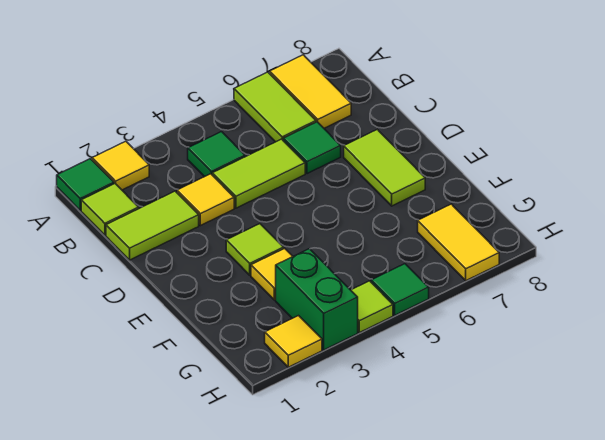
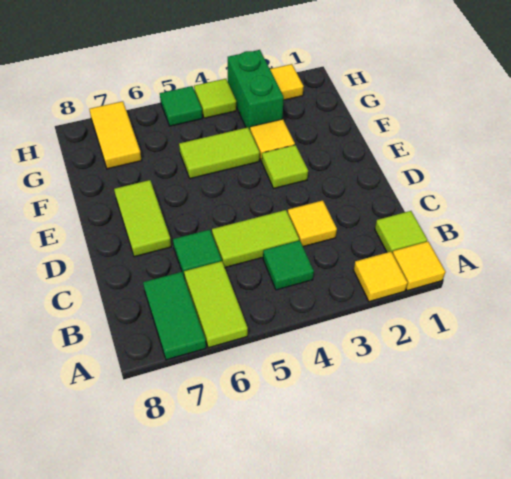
green 1x1 tile [57,159,114,210] -> yellow 1x1 tile [392,241,446,291]
yellow 1x2 tile [270,55,351,128] -> green 1x2 tile [143,272,206,360]
lime 1x2 tile [106,191,199,260] -> lime 1x2 tile moved to [179,127,260,179]

